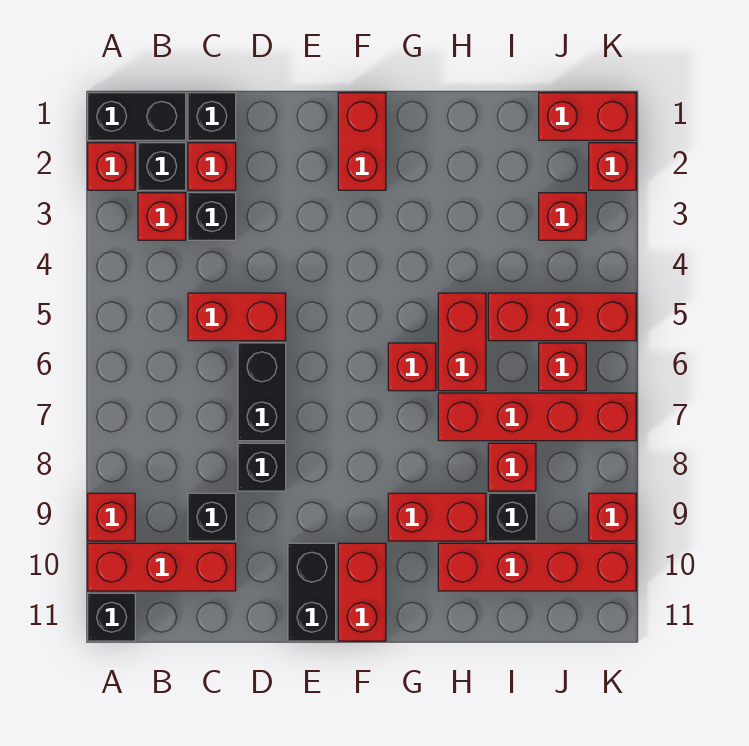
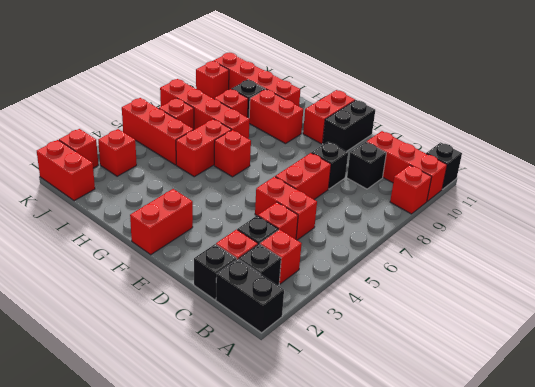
red 1x1 brick [88,143,135,190] -> red 1x1 brick moved to [258,202,298,239]
black 1x2 brick [238,343,286,441] -> red 1x2 brick [275,153,331,199]

